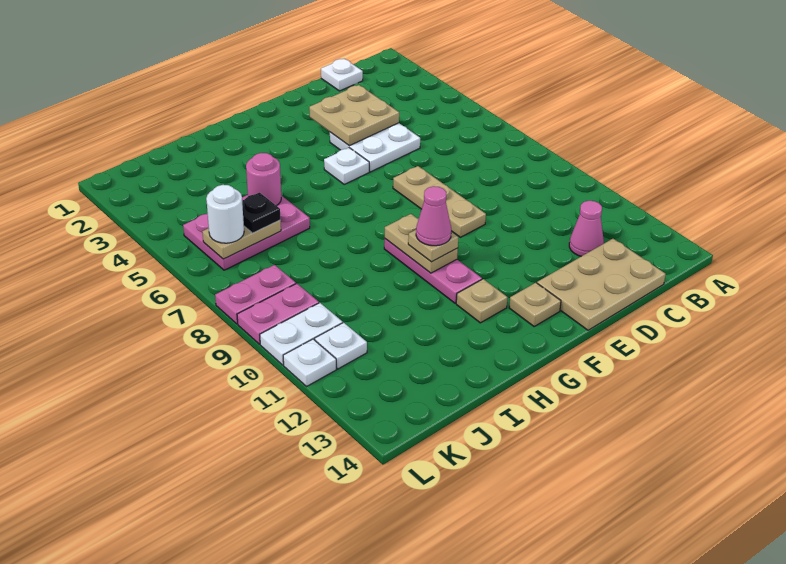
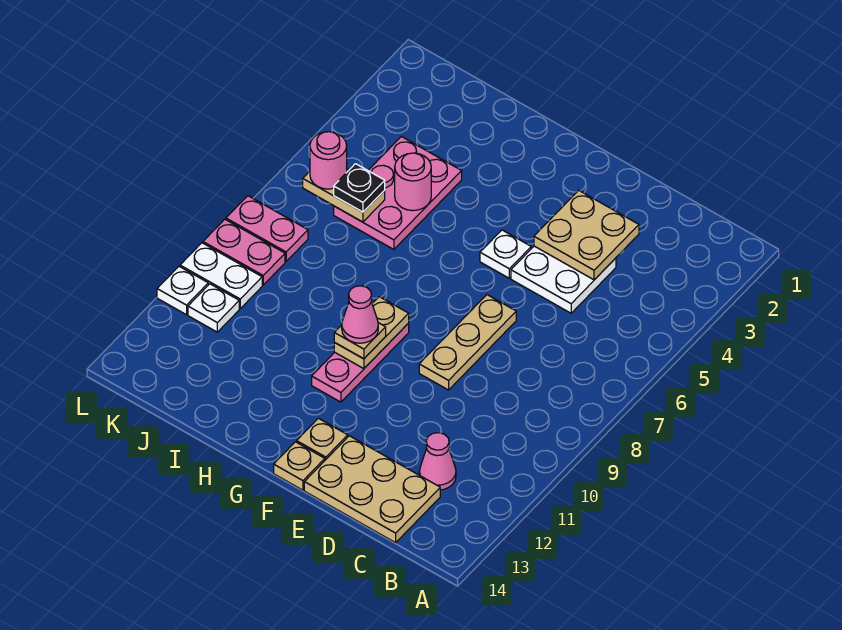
white 1x1 plate [321,59,363,91] -> none
tan 1x1 plate [456,279,508,323] -> tan 1x1 plate moved to [274,442,325,490]
pink 2x3 plate [183,195,310,270] -> pink 2x3 plate turned to [334,137,462,249]
white 1x1 round brick [206,185,244,243] -> pink 1x1 round brick [310,132,347,189]

